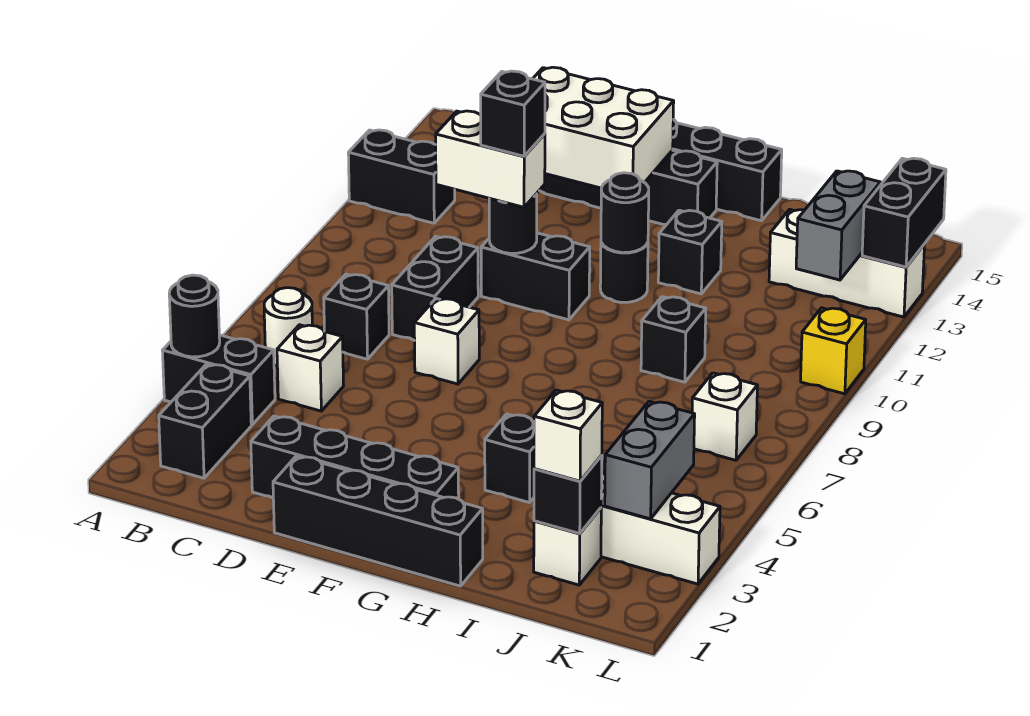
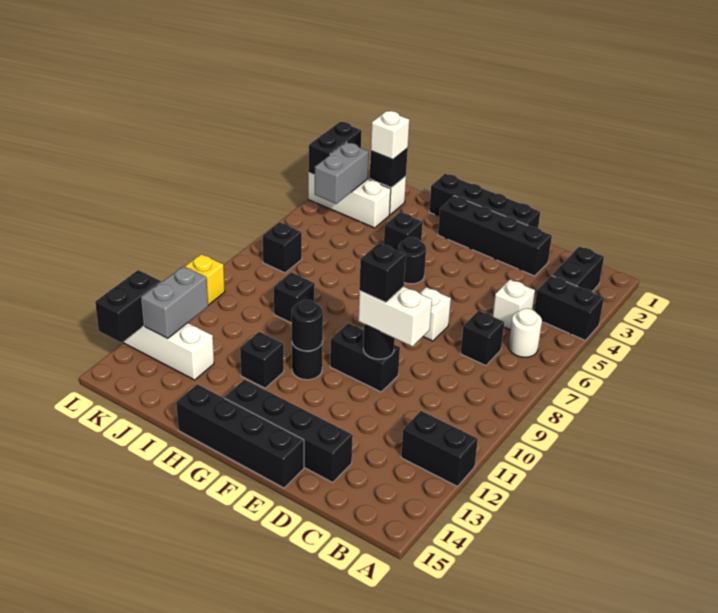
black 1x1 round brick [169,275,220,357] -> black 1x1 round brick moved to [398,237,426,284]
black 1x2 brick [392,237,478,341] -> black 1x2 brick moved to [308,122,362,175]
white 2x3 brick [533,67,674,188] -> none
white 1x1 brick [692,373,757,460] -> black 1x1 brick [263,222,302,273]

